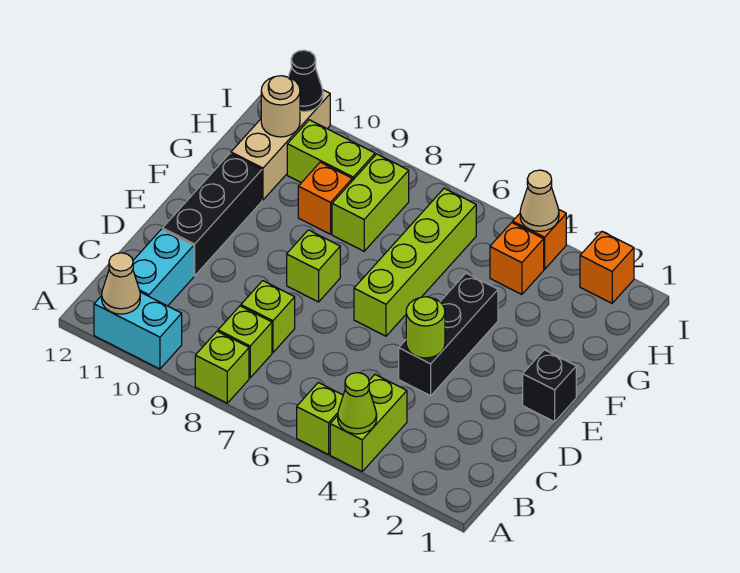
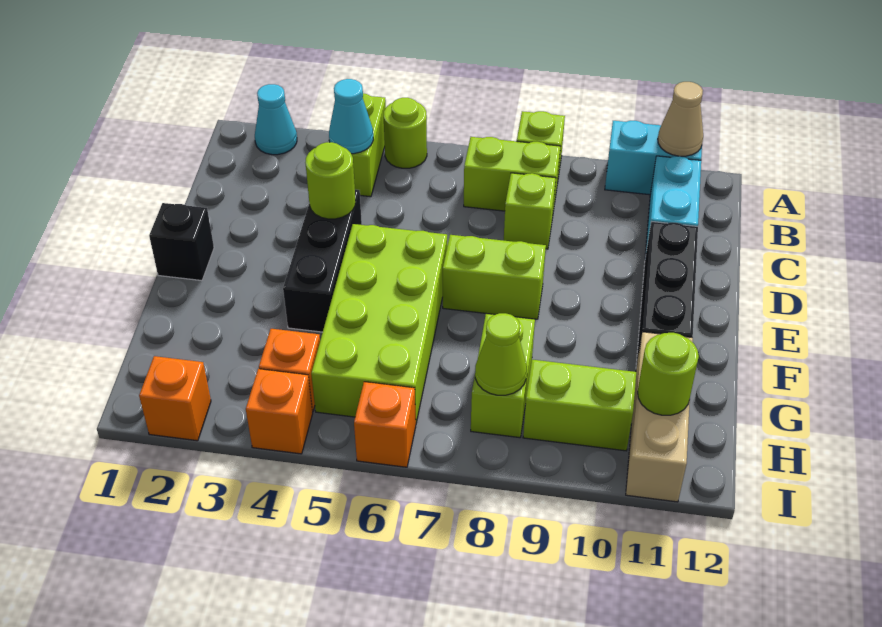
none -> cyan 1x1 cone [255,84,297,155]
lime 1x1 cone [338,373,377,434] -> lime 1x1 cone moved to [475,313,527,395]
lime 1x1 brick [297,383,343,455] -> lime 1x1 round brick [384,98,427,168]
none -> cyan 1x1 cone [329,79,373,154]
lime 1x1 brick [218,306,272,378] -> lime 1x2 brick [464,137,561,211]
lime 1x4 brick [354,188,476,336] -> lime 2x4 brick [311,224,447,423]
lime 1x1 brick [287,230,340,302] -> lime 1x2 brick [443,235,546,319]
orange 1x1 brick [298,162,352,234] -> orange 1x1 brick moved to [354,382,416,467]
tan 1x1 round brick [261,76,300,137] -> lime 1x1 round brick [638,333,699,415]
tan 1x1 cone [520,170,559,231] -> none
black 1x1 cone [288,50,323,112] -> none

